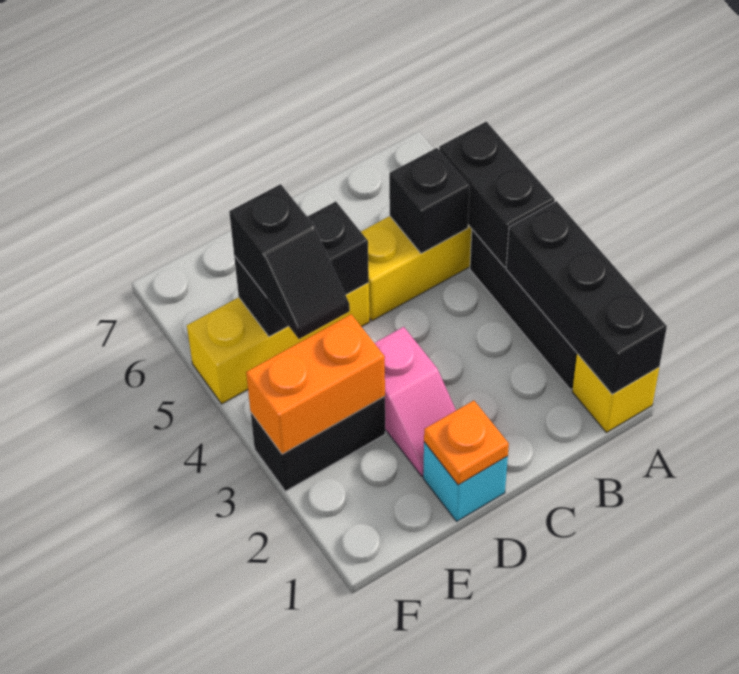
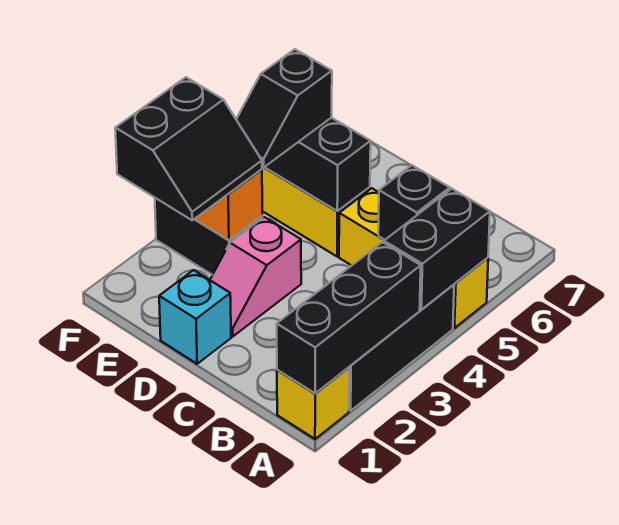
orange 1x1 plate [424,401,509,485] -> none
none -> black 2x2 slope [115,77,262,220]

